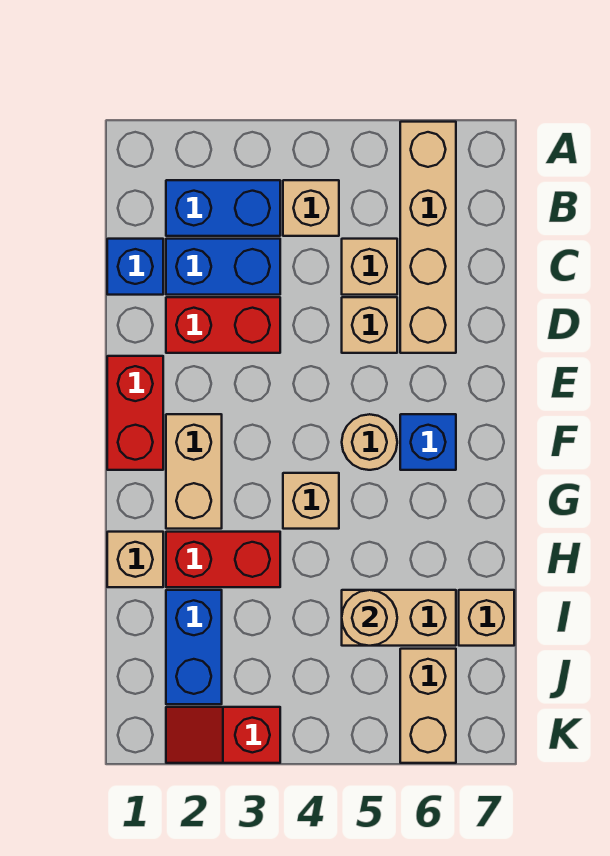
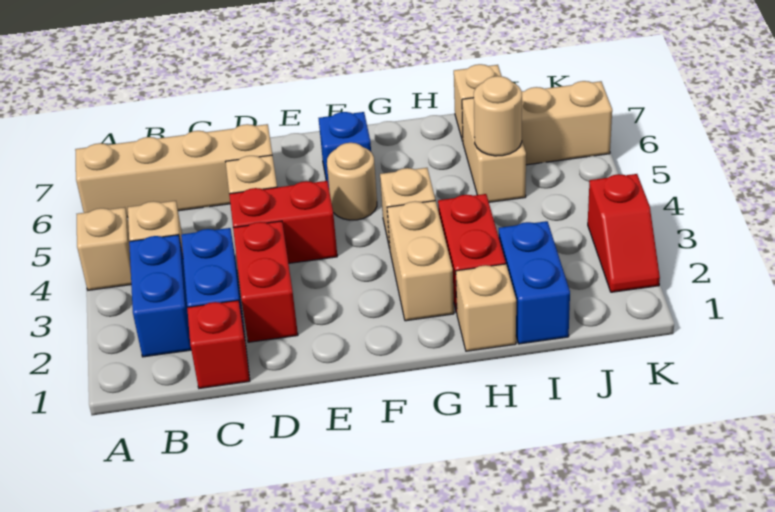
blue 1x1 brick [107,239,163,295] -> red 1x1 brick [187,300,250,388]
tan 1x1 brick [342,239,397,295] -> tan 1x1 brick moved to [77,207,131,290]
red 1x2 brick [107,356,163,470] -> red 1x2 brick moved to [229,181,337,263]
tan 1x2 brick [166,414,222,529] -> tan 1x2 brick turned to [387,201,454,321]
blue 1x2 brick [166,590,222,704] -> blue 1x2 brick turned to [499,221,570,344]

